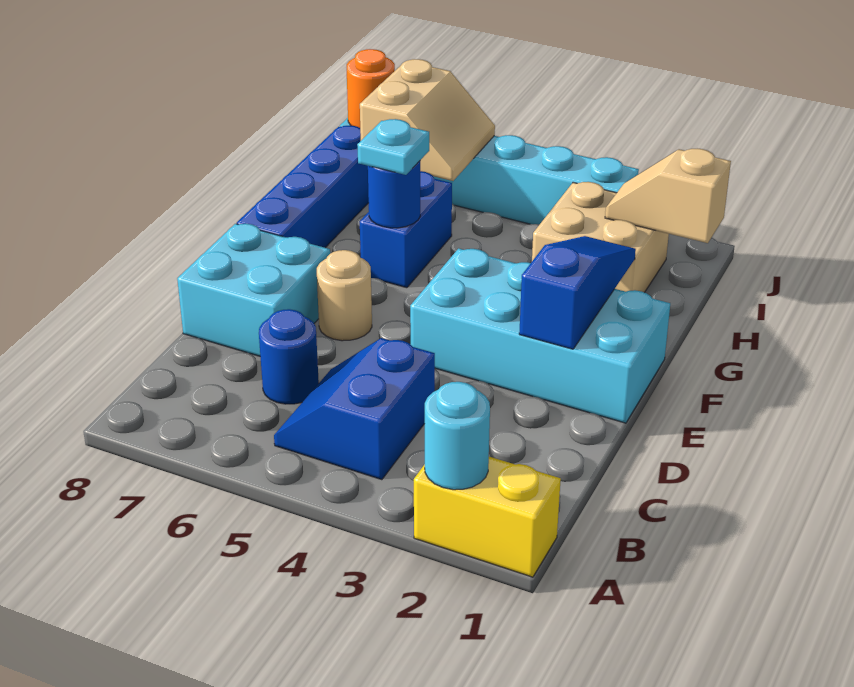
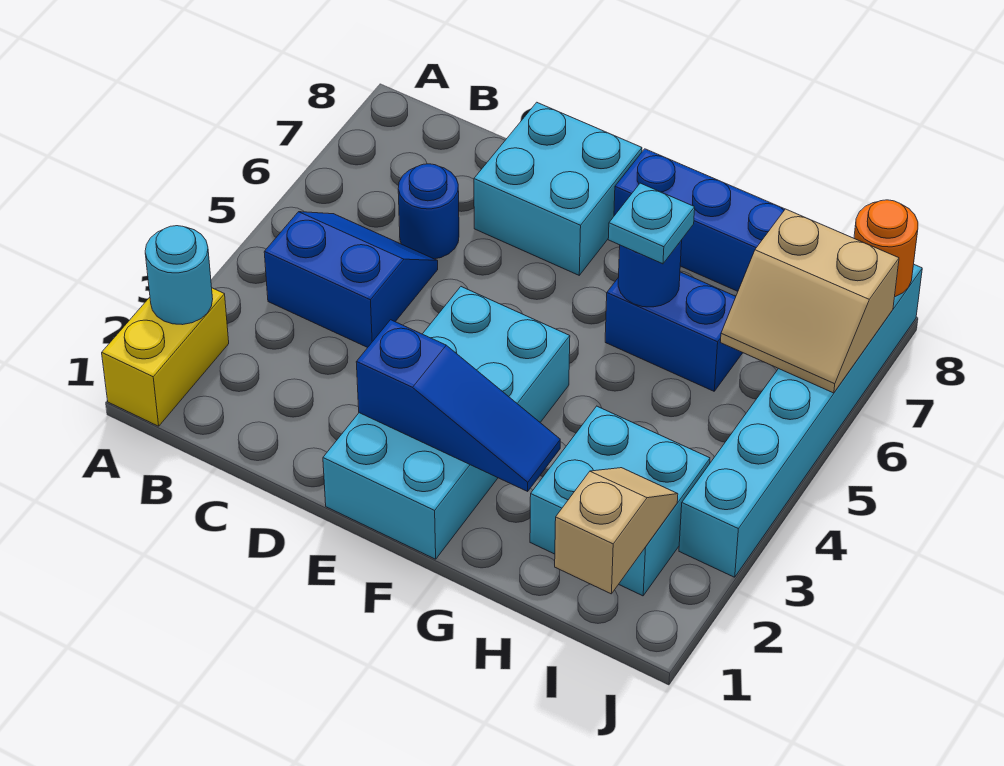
tan 1x1 round brick [317,250,372,341] -> none
tan 2x2 brick [532,182,669,292] -> cyan 2x2 brick [530,406,710,596]

